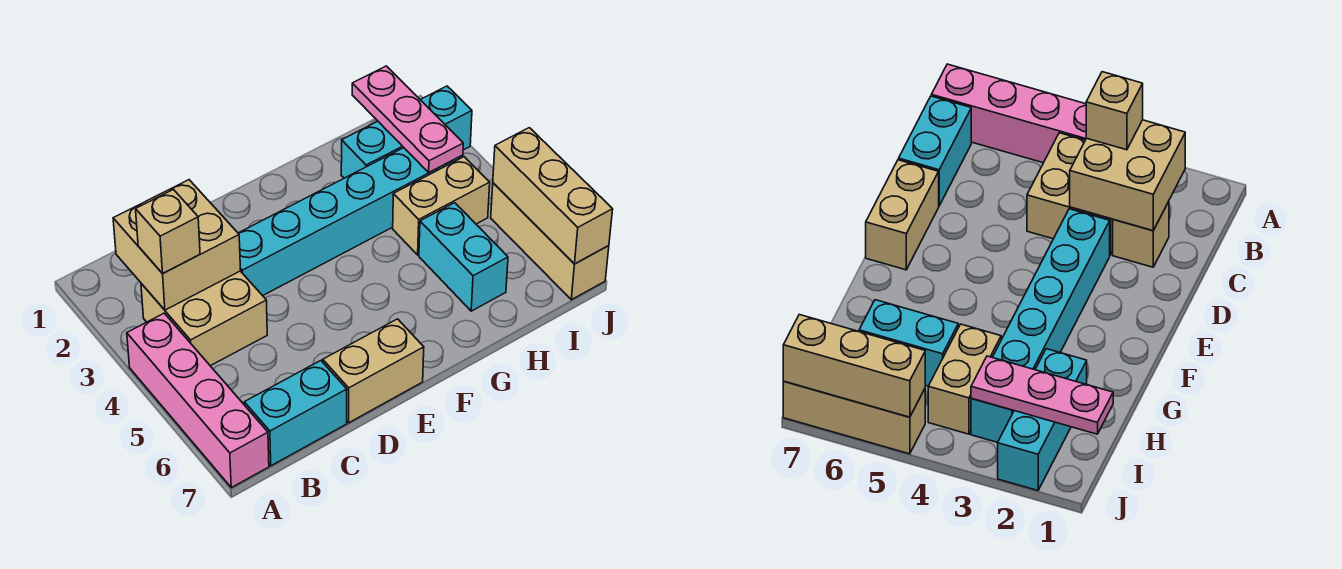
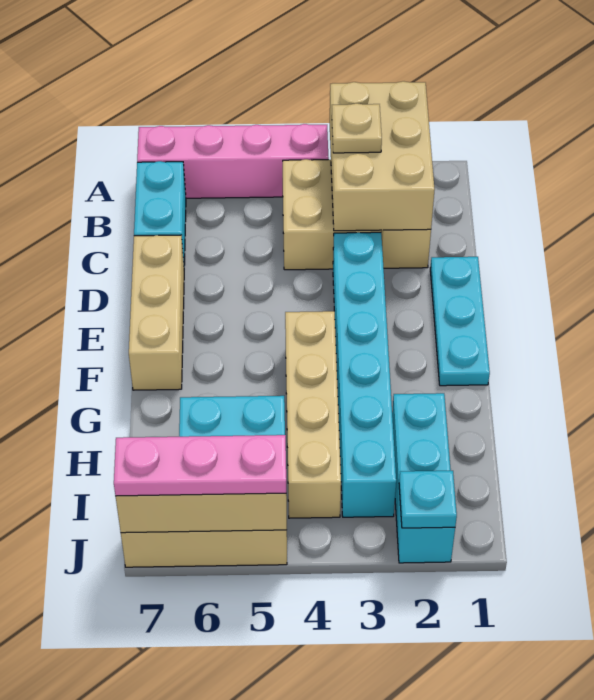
tan 2x2 brick [113,180,241,310] -> tan 2x3 brick [330,81,435,231]
tan 1x1 brick [136,190,200,274] -> tan 1x1 plate [332,103,382,153]
none -> cyan 1x3 plate [430,257,490,386]
tan 1x2 brick [323,319,424,423] -> tan 1x3 brick [129,235,184,390]
tan 1x2 brick [393,157,490,255] -> tan 1x4 brick [285,311,341,518]
pink 1x3 plate [352,66,463,172] -> pink 1x3 plate moved to [114,435,286,496]
none -> cyan 1x1 plate [399,471,457,528]

